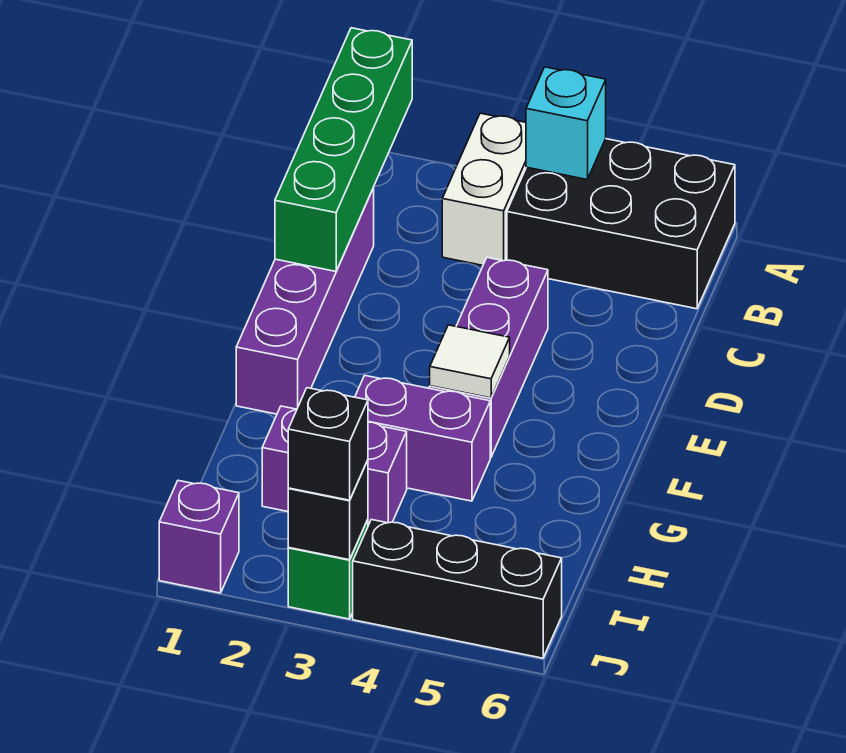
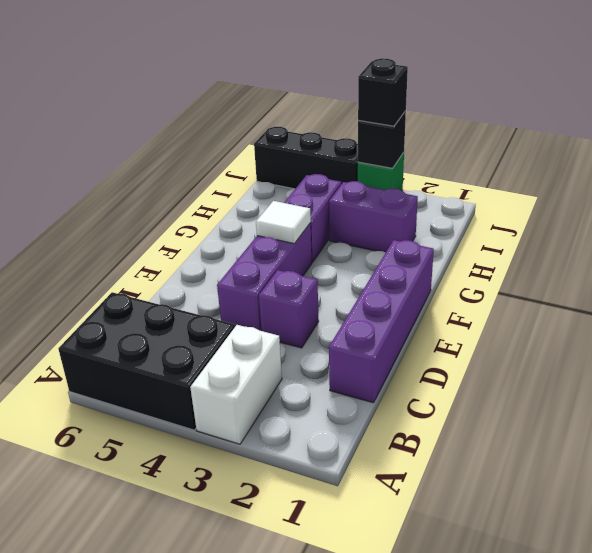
green 1x4 brick [275,28,412,271] -> none
cyan 1x1 brick [526,67,606,179] -> none
purple 1x2 brick [355,376,490,501] -> purple 1x2 brick turned to [284,174,341,262]
purple 1x1 brick [159,481,239,593] -> purple 1x1 brick moved to [259,270,319,348]

